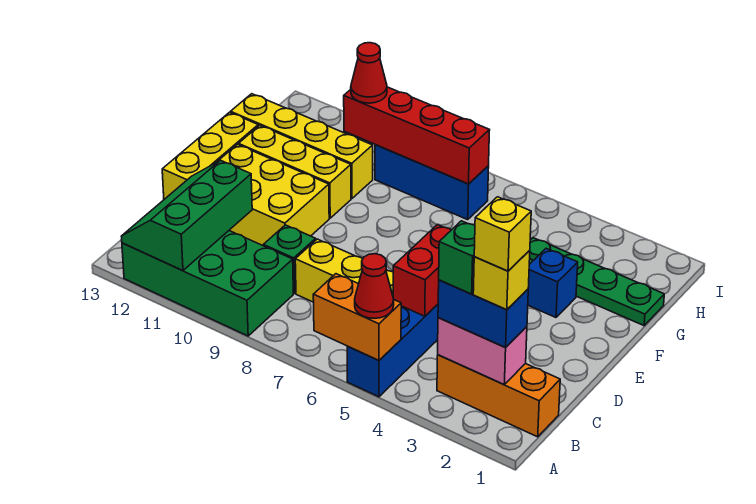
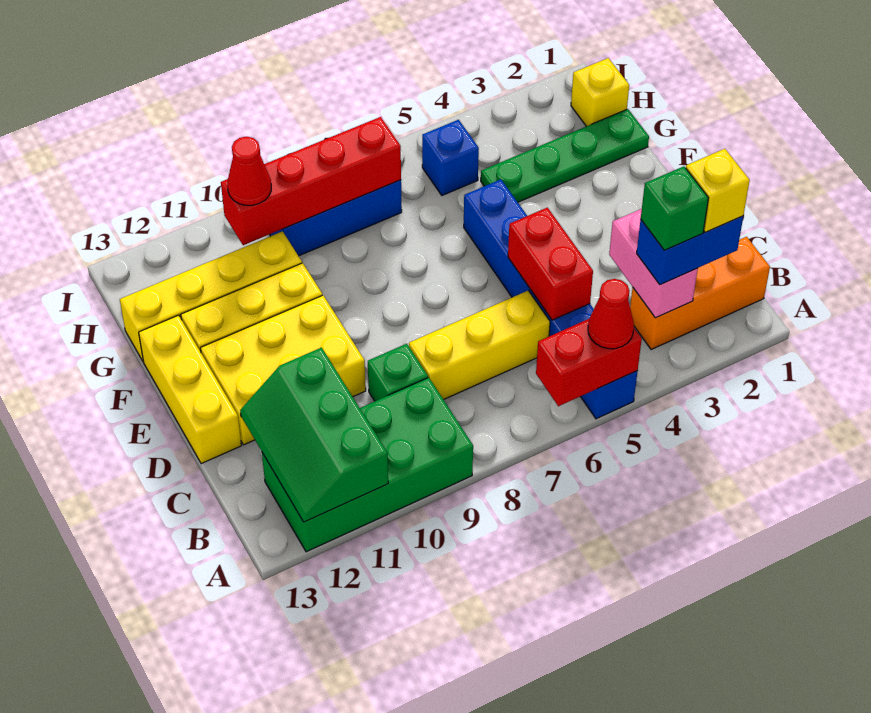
orange 1x2 brick [313,274,401,360] -> red 1x2 brick [536,319,642,406]
pink 1x2 brick [438,318,527,384] -> pink 1x2 brick turned to [609,209,698,318]
yellow 1x1 brick [474,197,531,271] -> yellow 1x1 brick moved to [571,58,629,126]
blue 1x1 brick [528,248,578,317] -> blue 1x1 brick moved to [422,120,479,195]

